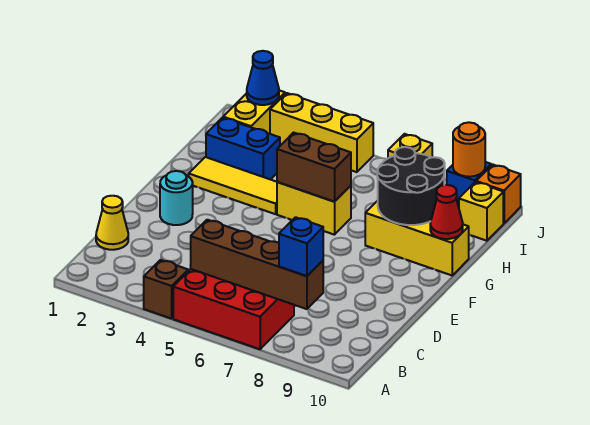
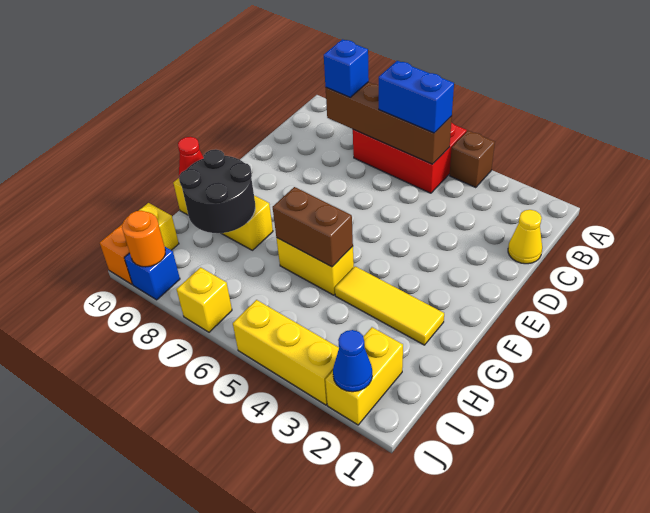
cyan 1x1 round brick [160,171,193,225] -> none
blue 1x2 brick [206,118,280,180] -> blue 1x2 brick moved to [379,61,454,133]

